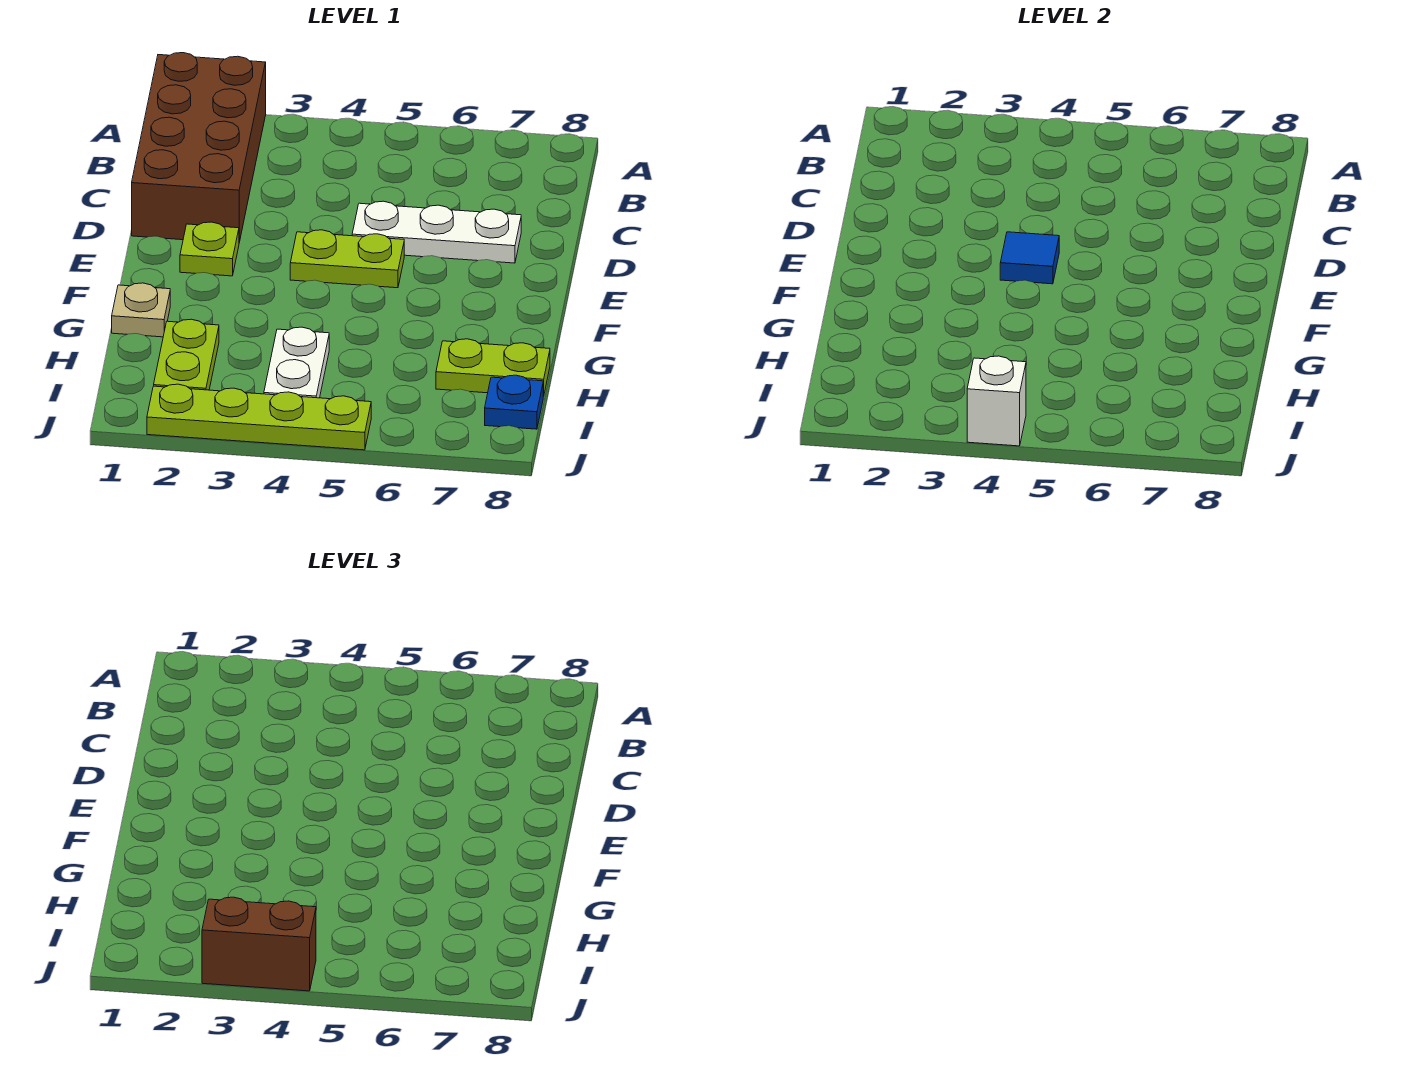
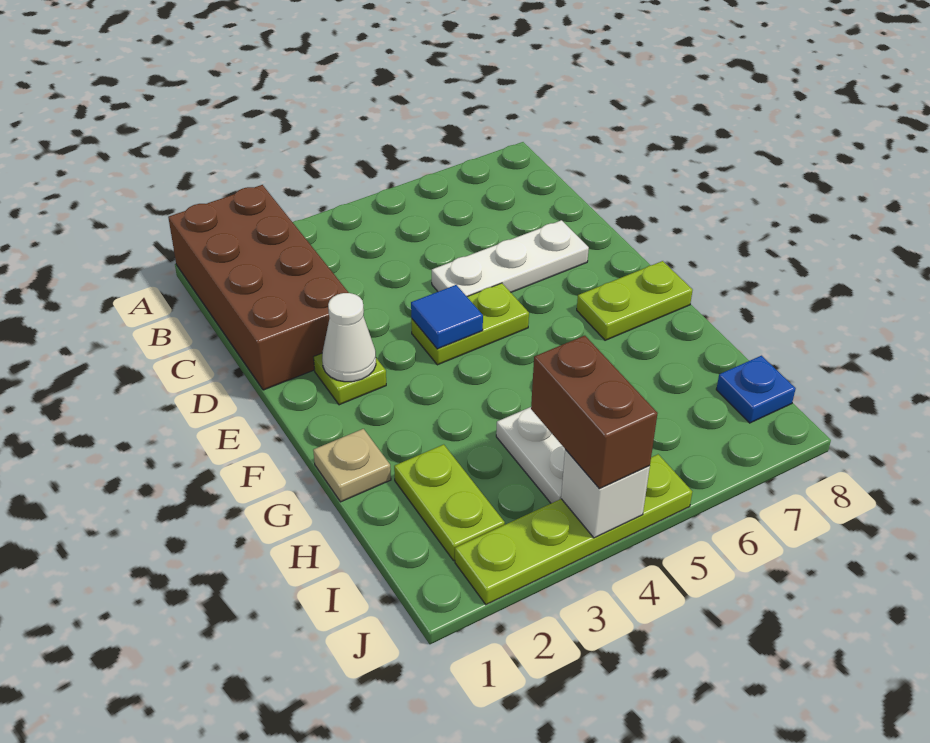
none -> white 1x1 cone [322,293,376,382]
lime 1x2 plate [436,339,550,396] -> lime 1x2 plate moved to [577,261,693,340]
brown 1x2 brick [202,897,316,991] -> brown 1x2 brick turned to [531,336,658,489]

